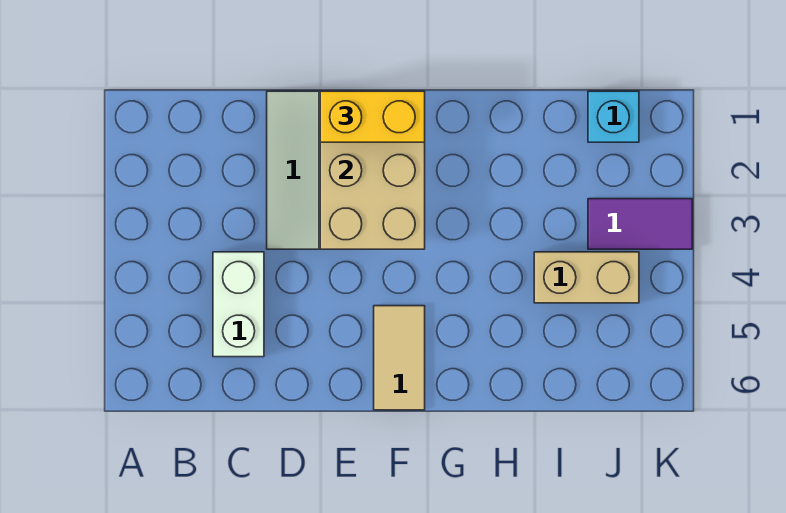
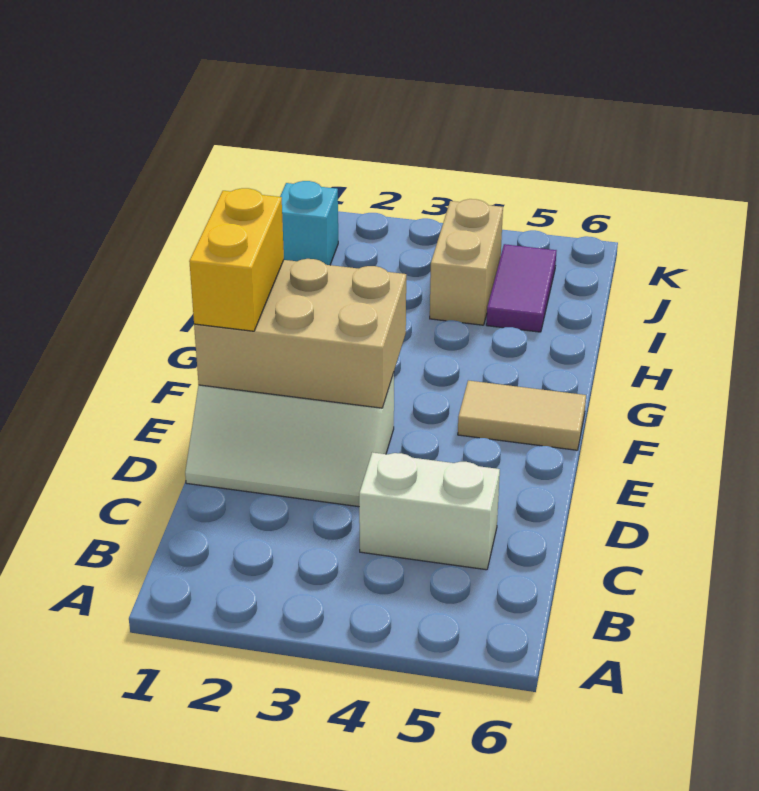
purple 1x2 tile [588,199,692,249] -> purple 1x2 tile moved to [486,244,557,332]

